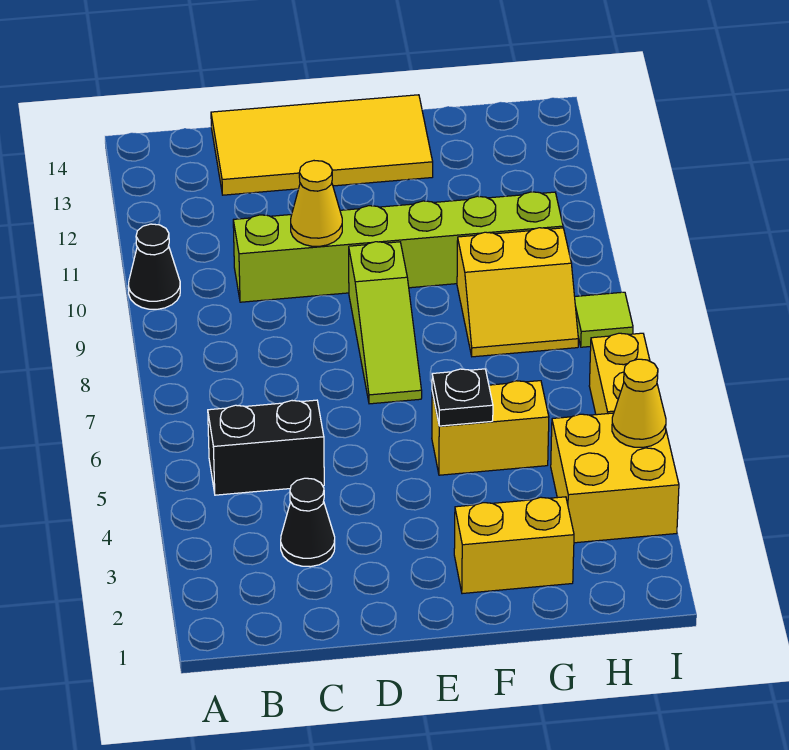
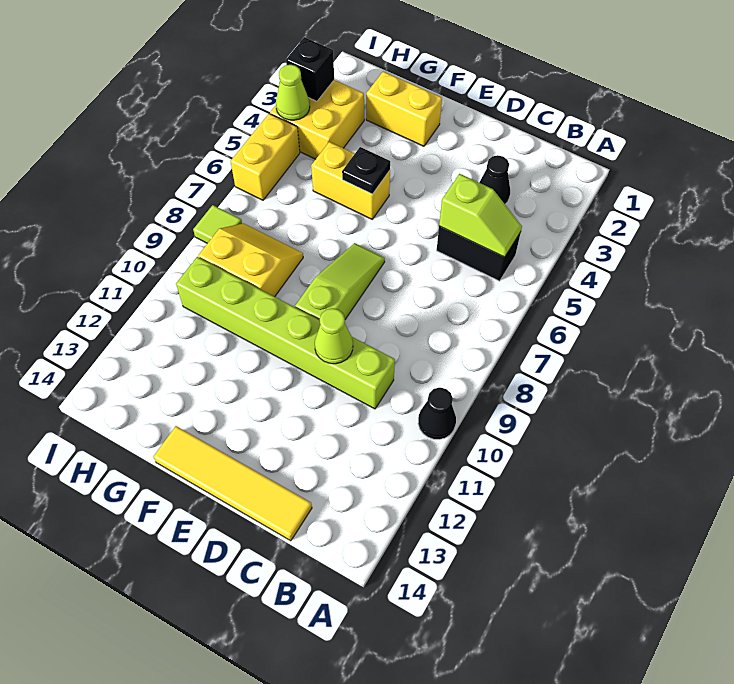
none -> lime 1x2 slope [439,174,522,257]
yellow 2x4 tile [211,95,433,195] -> yellow 1x4 tile [153,426,312,541]
yellow 1x1 cone [291,161,342,246] -> lime 1x1 cone [315,308,353,364]
none -> black 1x1 brick [286,37,334,101]
yellow 1x1 cone [612,359,666,448] -> lime 1x1 cone [276,65,310,120]

